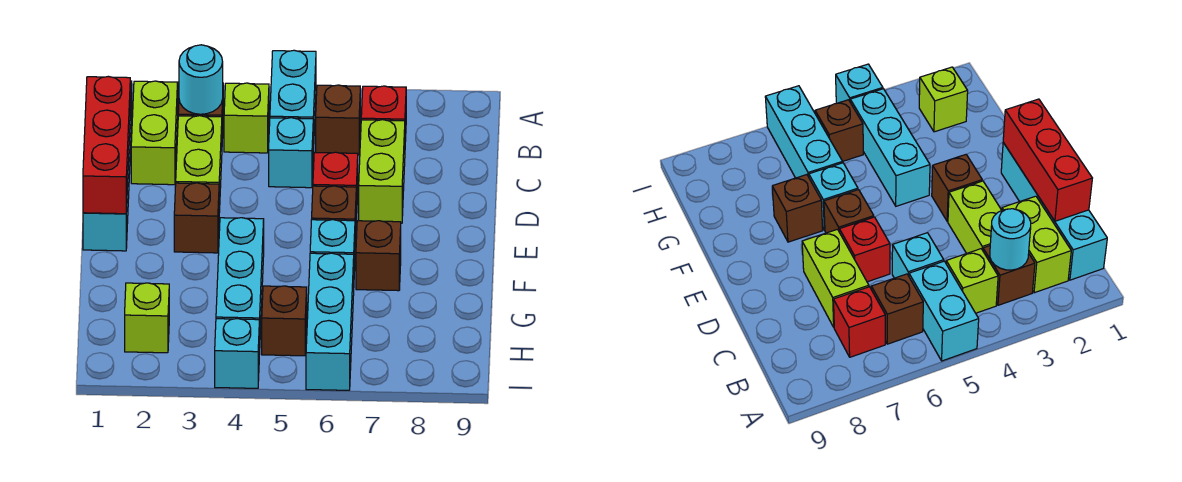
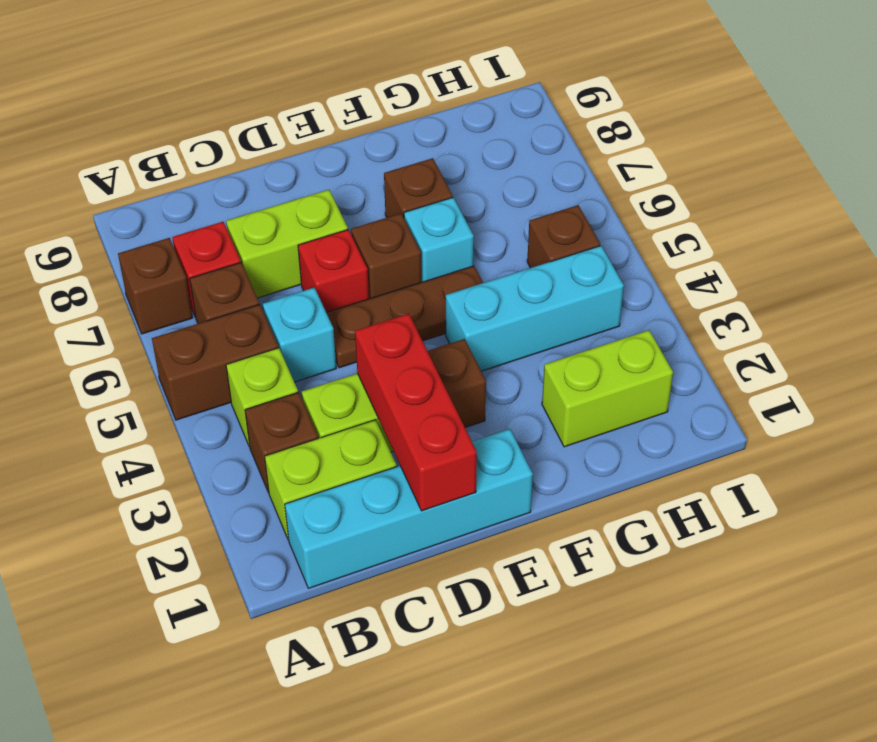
cyan 1x2 brick [270,50,316,152] -> brown 1x2 brick [152,304,278,420]
none -> brown 1x1 brick [118,238,193,334]
cyan 1x1 round brick [179,45,223,114] -> none
red 1x3 brick [83,76,130,214] -> red 1x3 brick turned to [355,314,477,511]
none -> brown 1x3 plate [326,266,483,368]
cyan 1x3 brick [306,253,354,390] -> none
lime 1x1 brick [125,283,169,353] -> lime 1x2 brick [542,330,673,447]
cyan 1x1 brick [215,319,259,388] -> none

